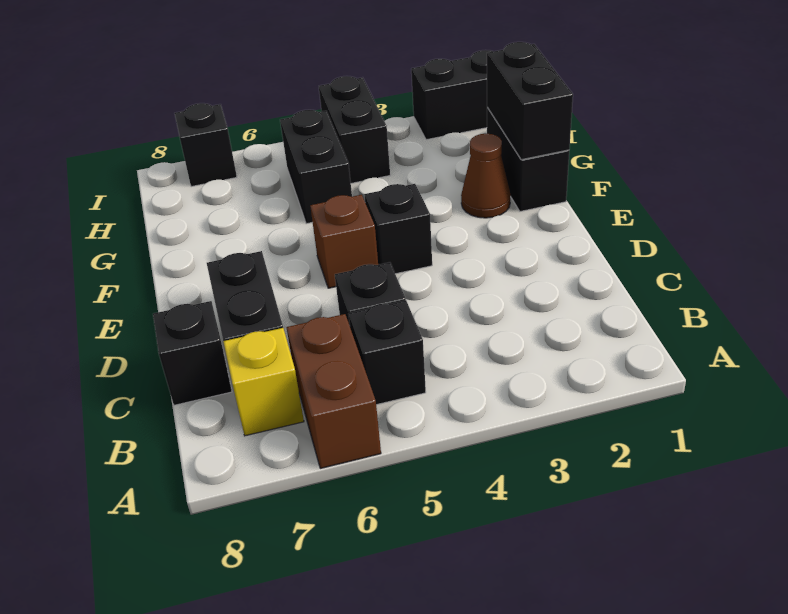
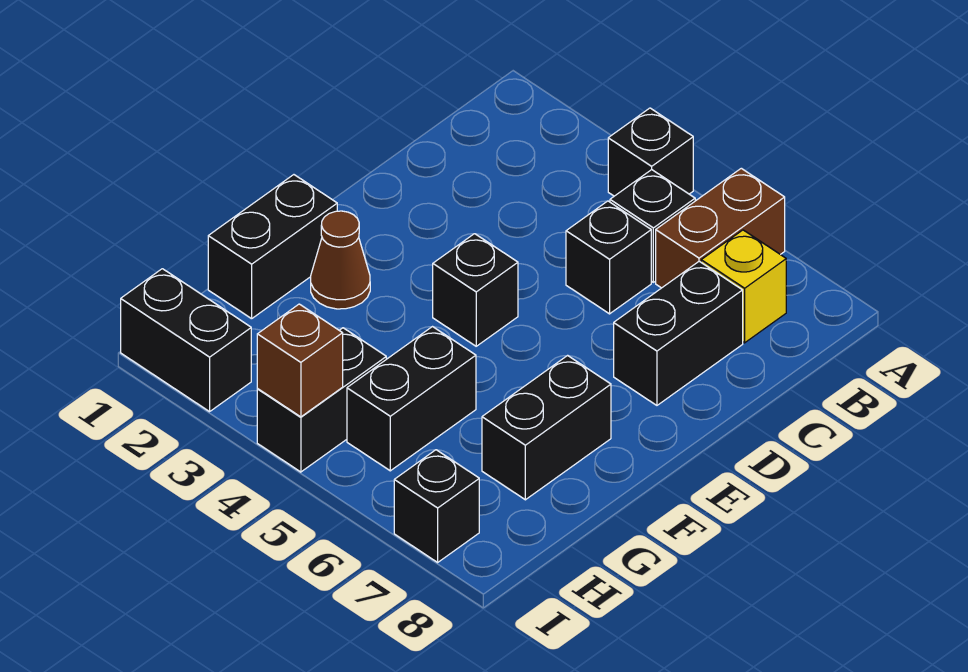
black 1x1 brick [153,301,232,405] -> black 1x1 brick moved to [608,108,693,196]
brown 1x1 brick [310,195,378,288] -> brown 1x1 brick moved to [257,304,343,417]
black 1x2 brick [487,42,573,160] -> black 1x2 brick moved to [482,355,611,500]

